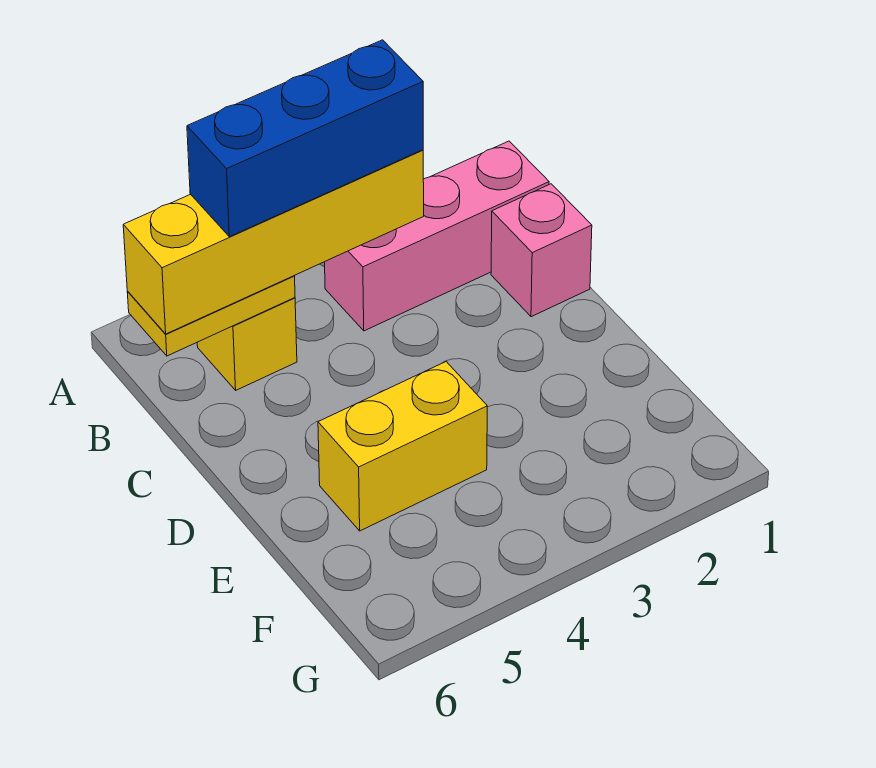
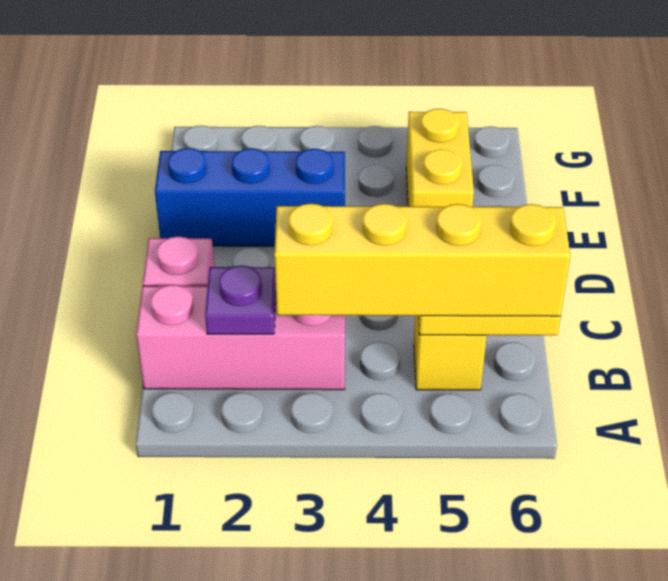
none -> purple 1x1 plate [205,265,276,334]
blue 1x3 brick [187,40,423,237] -> blue 1x3 brick moved to [155,148,345,246]
yellow 1x2 brick [318,362,487,531] -> yellow 1x2 brick turned to [406,109,474,207]

